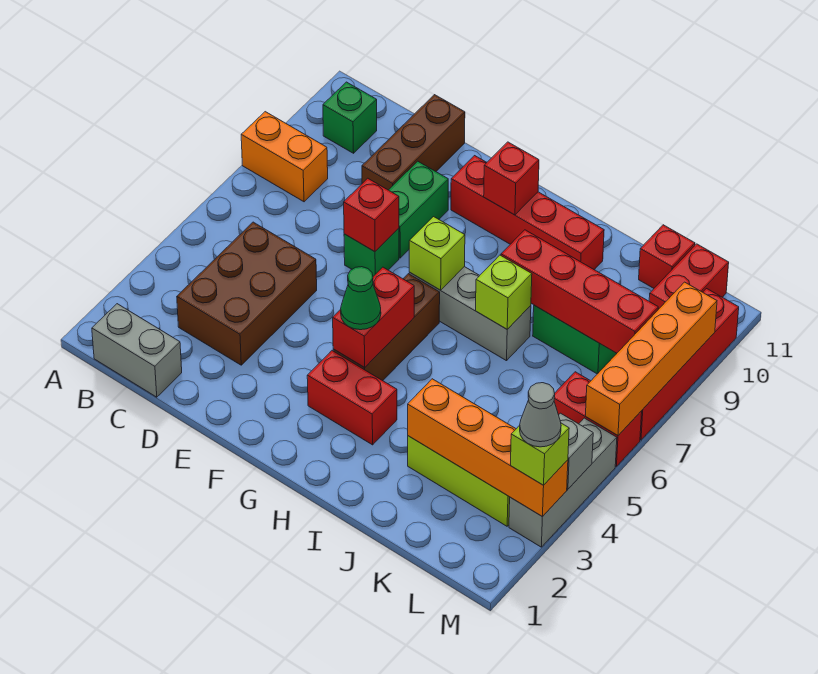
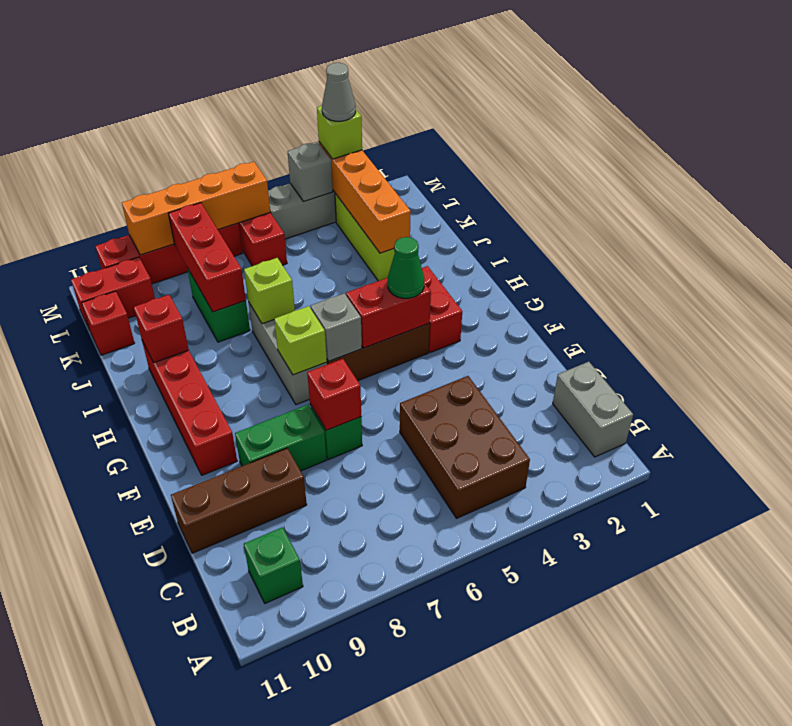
orange 1x2 brick [241,112,328,202] -> none
brown 2x3 brick [177,222,317,365] -> brown 2x3 brick turned to [400,376,530,518]
none -> grey 1x1 brick [311,293,362,361]
red 1x1 brick [484,142,539,215] -> red 1x1 brick moved to [134,295,189,363]
red 1x4 brick [501,230,658,353] -> red 1x3 brick [169,203,246,312]

